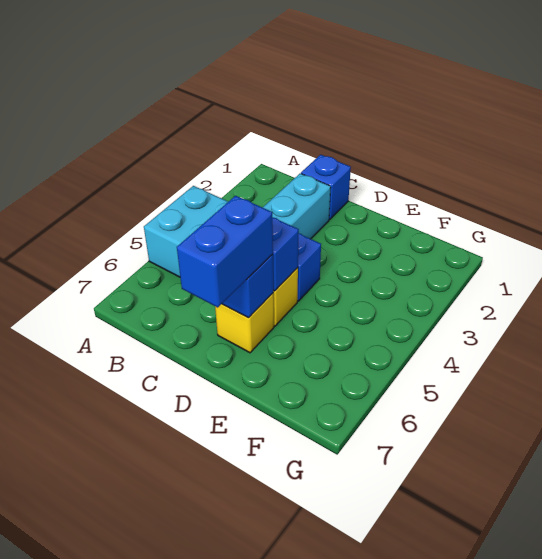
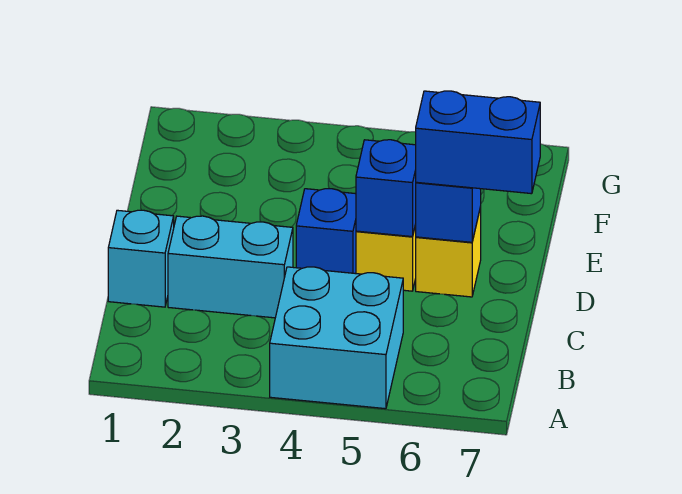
blue 1x1 brick [301,155,351,220] -> cyan 1x1 brick [108,210,174,307]

